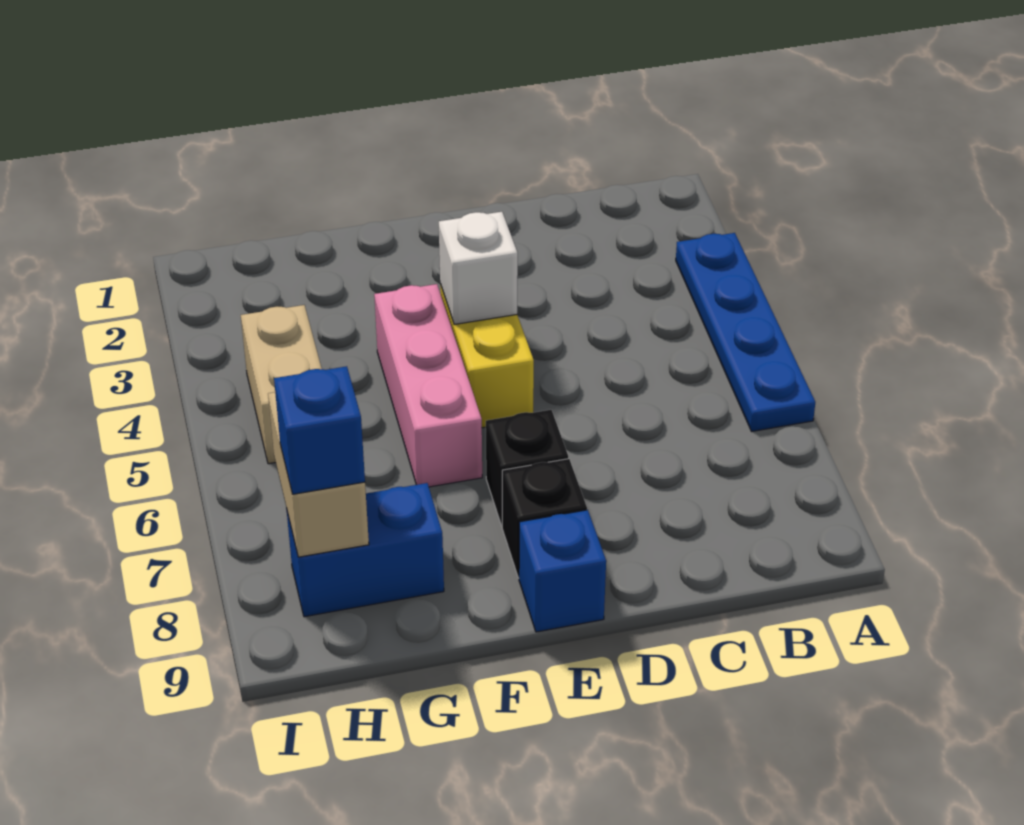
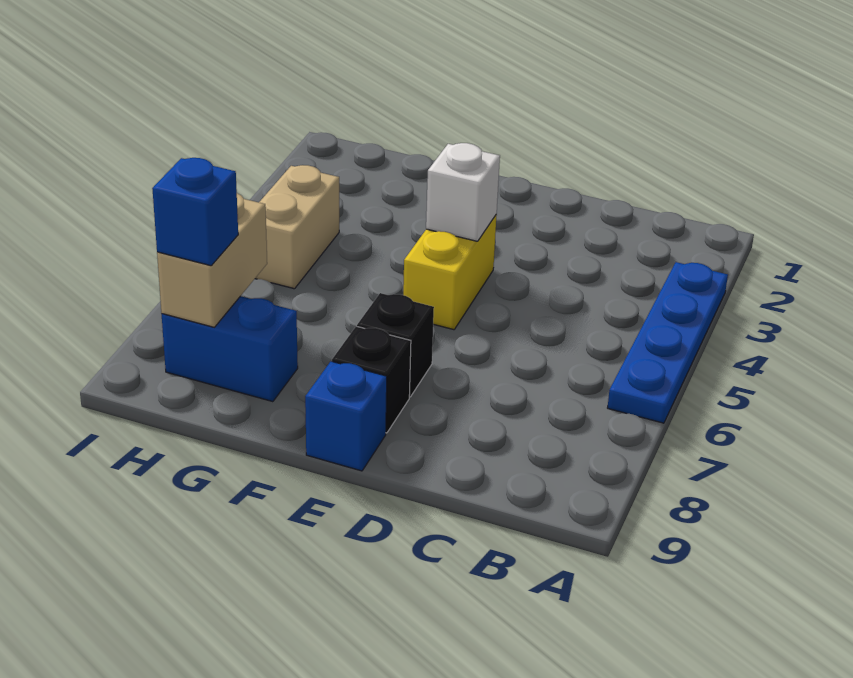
pink 1x3 brick [374,284,482,487] -> none

